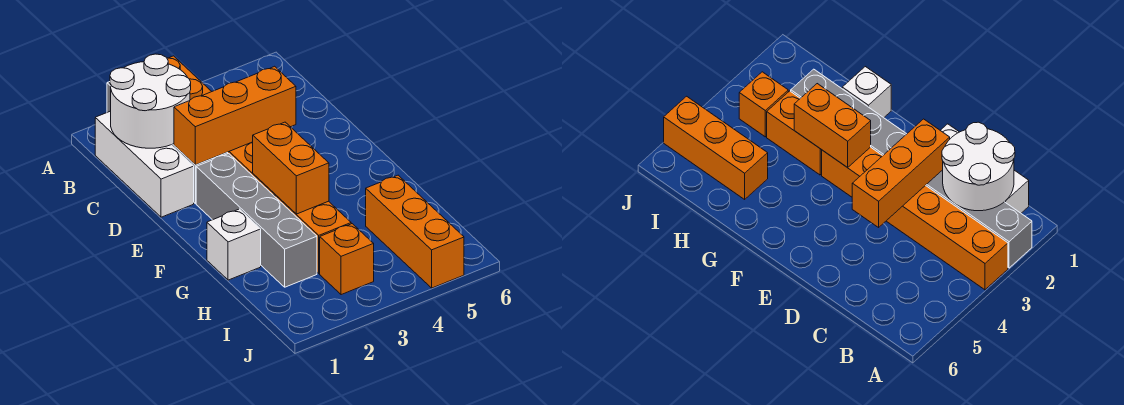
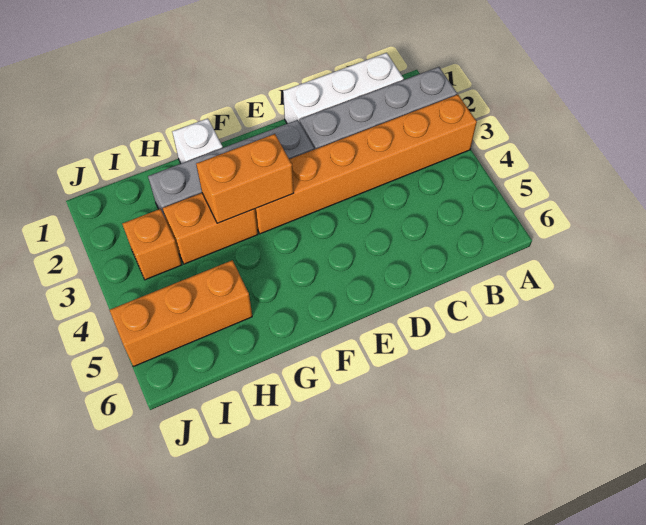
white 2x2 round brick [110,54,191,148] -> none
orange 1x3 brick [174,66,296,165] -> none

